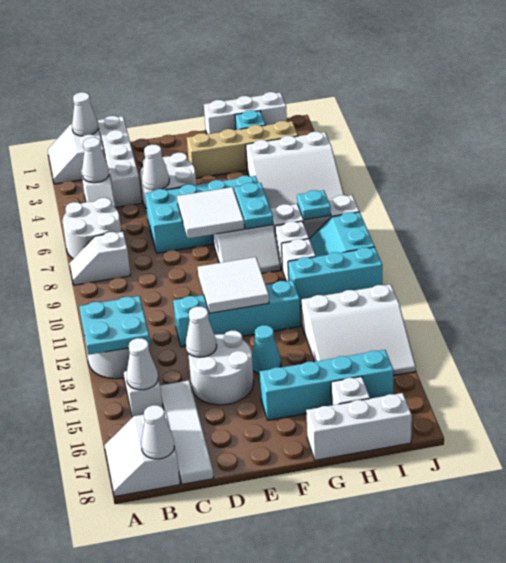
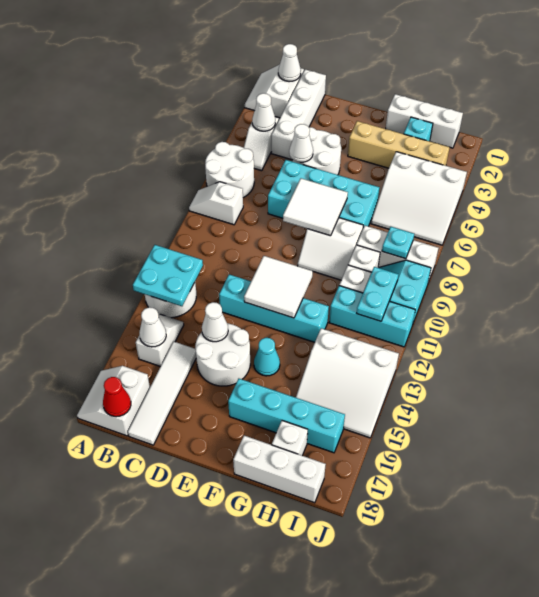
white 1x1 cone [141,405,174,459] -> red 1x1 cone [103,377,131,417]
cyan 1x2 plate [234,183,273,229] -> cyan 1x2 plate moved to [357,267,398,321]

